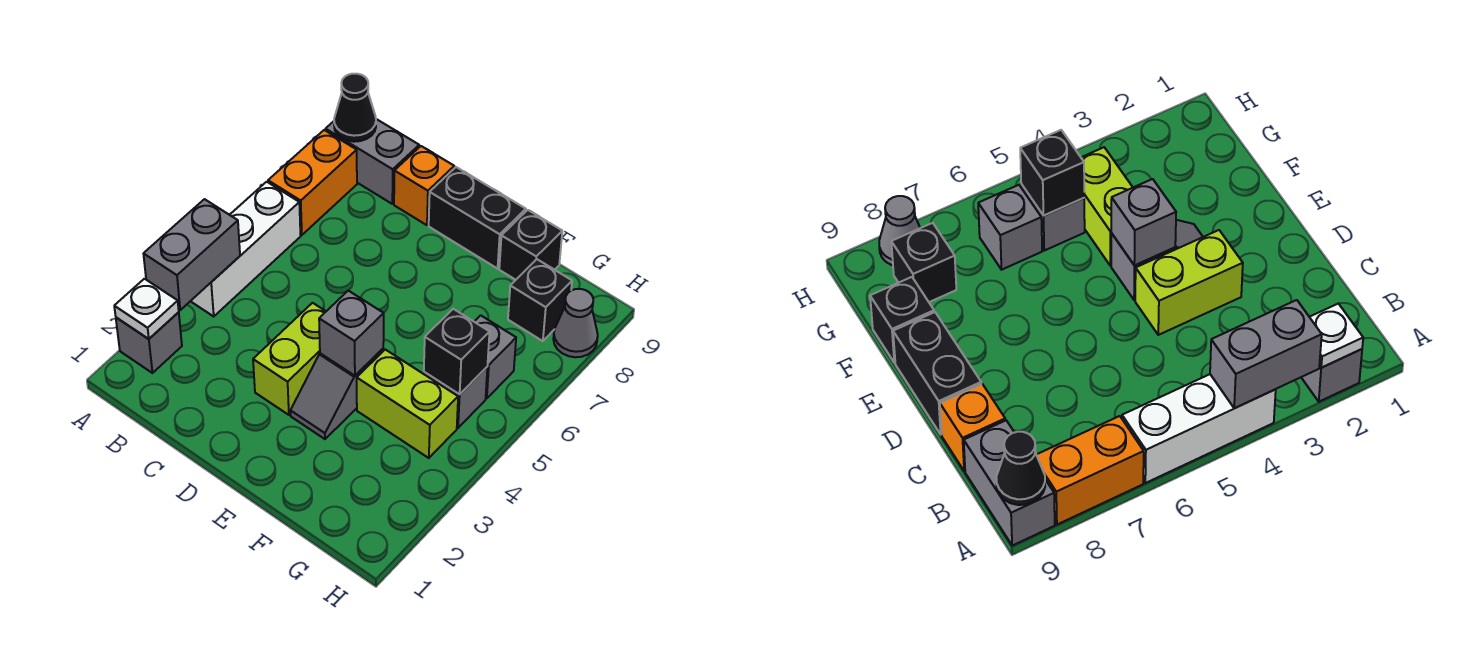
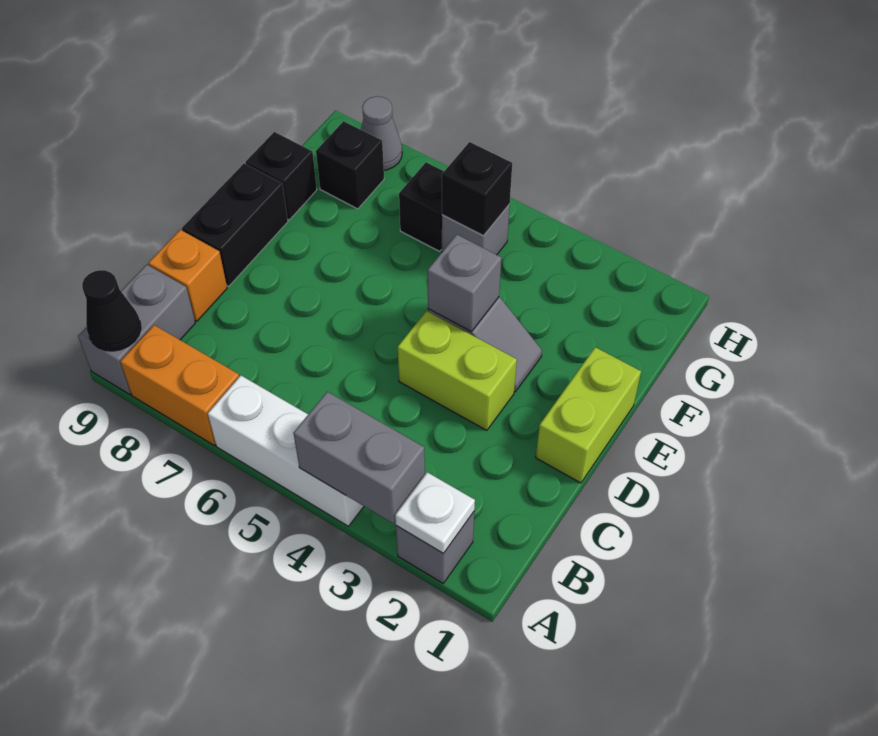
lime 1x2 brick [357,350,458,458] -> lime 1x2 brick moved to [536,347,641,483]
grey 1x1 brick [474,315,516,399] -> black 1x1 brick [399,162,444,251]

